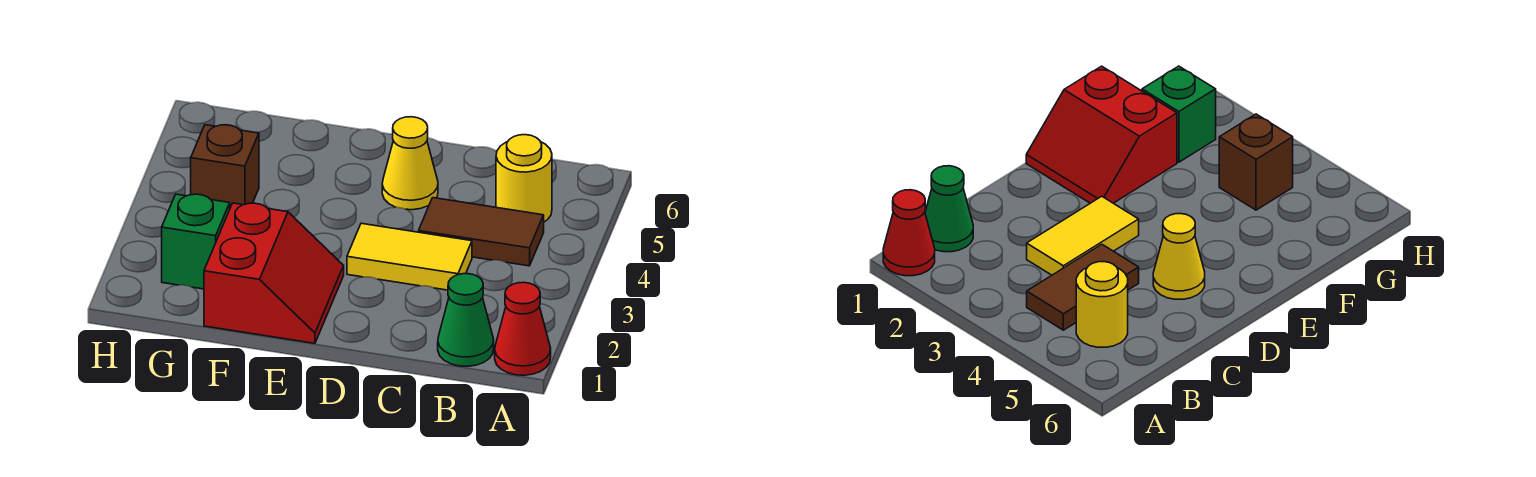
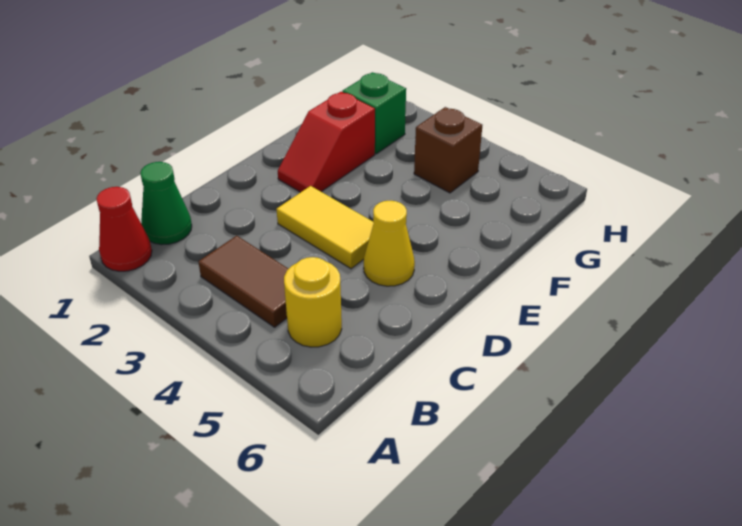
brown 1x2 tile [419,198,544,266] -> brown 1x2 tile turned to [198,236,288,327]
yellow 1x2 tile [347,223,472,290] -> yellow 1x2 tile turned to [276,186,374,269]
red 2x2 slope [204,203,344,343] -> red 1x2 slope [278,92,375,192]

